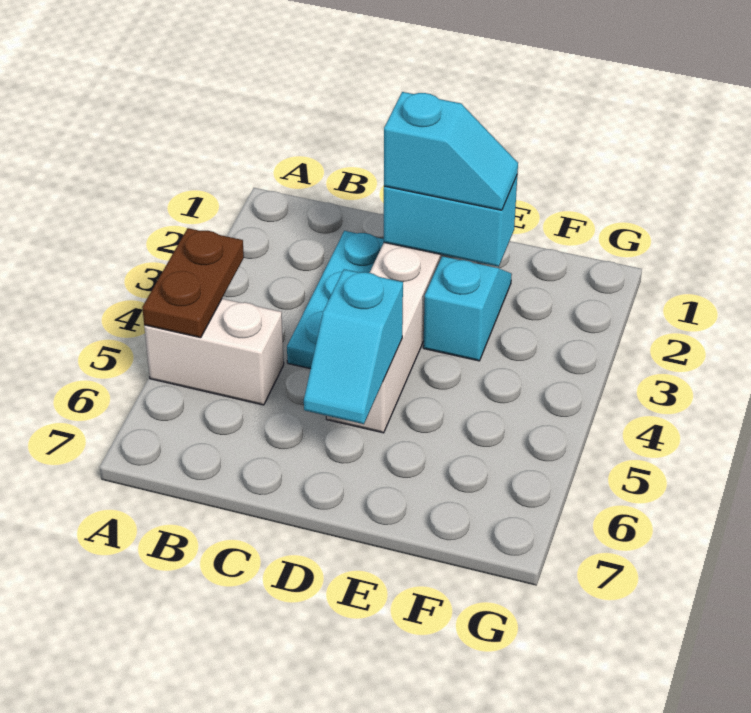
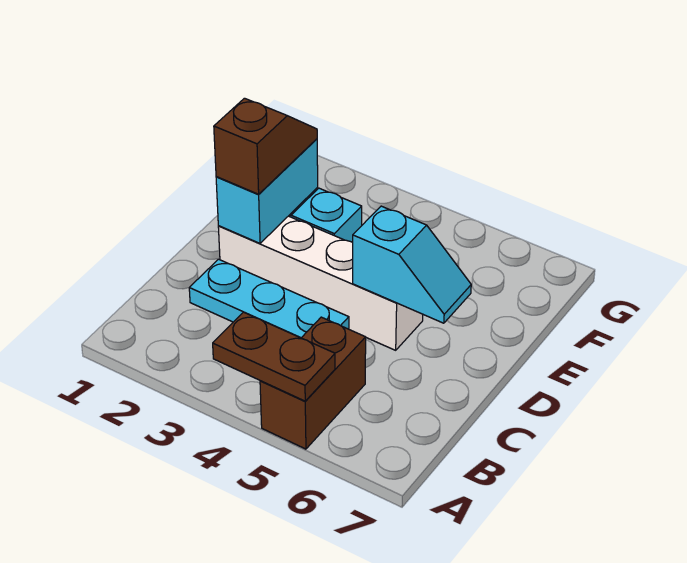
white 1x2 brick [144,299,284,405] -> brown 1x2 brick [260,317,366,449]
cyan 1x2 slope [384,92,518,210] -> brown 1x2 slope [214,98,317,194]

